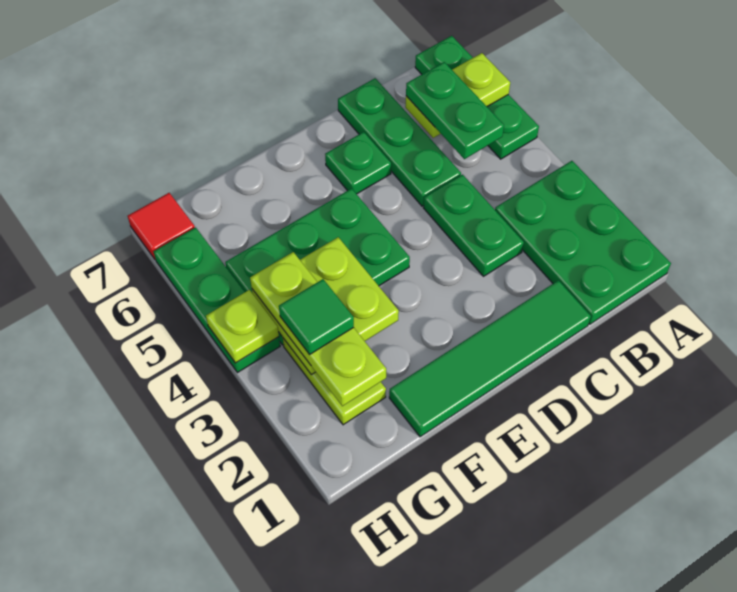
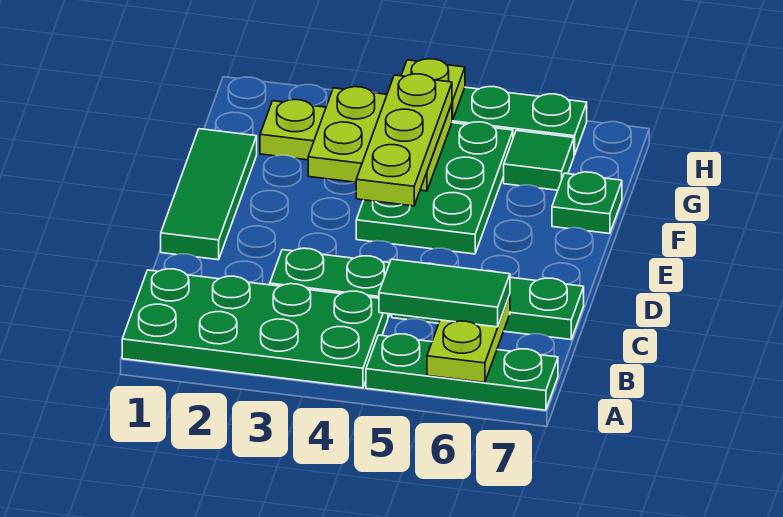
green 2x3 plate [495,161,671,324] -> green 2x4 plate [122,269,388,388]
green 1x2 plate [406,62,504,159] -> green 1x2 tile [379,259,510,327]
green 1x4 tile [389,280,591,437] -> green 1x3 tile [161,129,257,260]
green 1x1 plate [325,132,391,194] -> green 1x1 plate moved to [552,172,622,234]
lime 1x3 plate [250,252,386,406] -> lime 1x3 plate turned to [356,74,452,206]
green 1x1 tile [279,279,354,355] -> green 1x1 tile moved to [504,131,574,190]
red 1x1 tile [128,193,195,260] -> none

